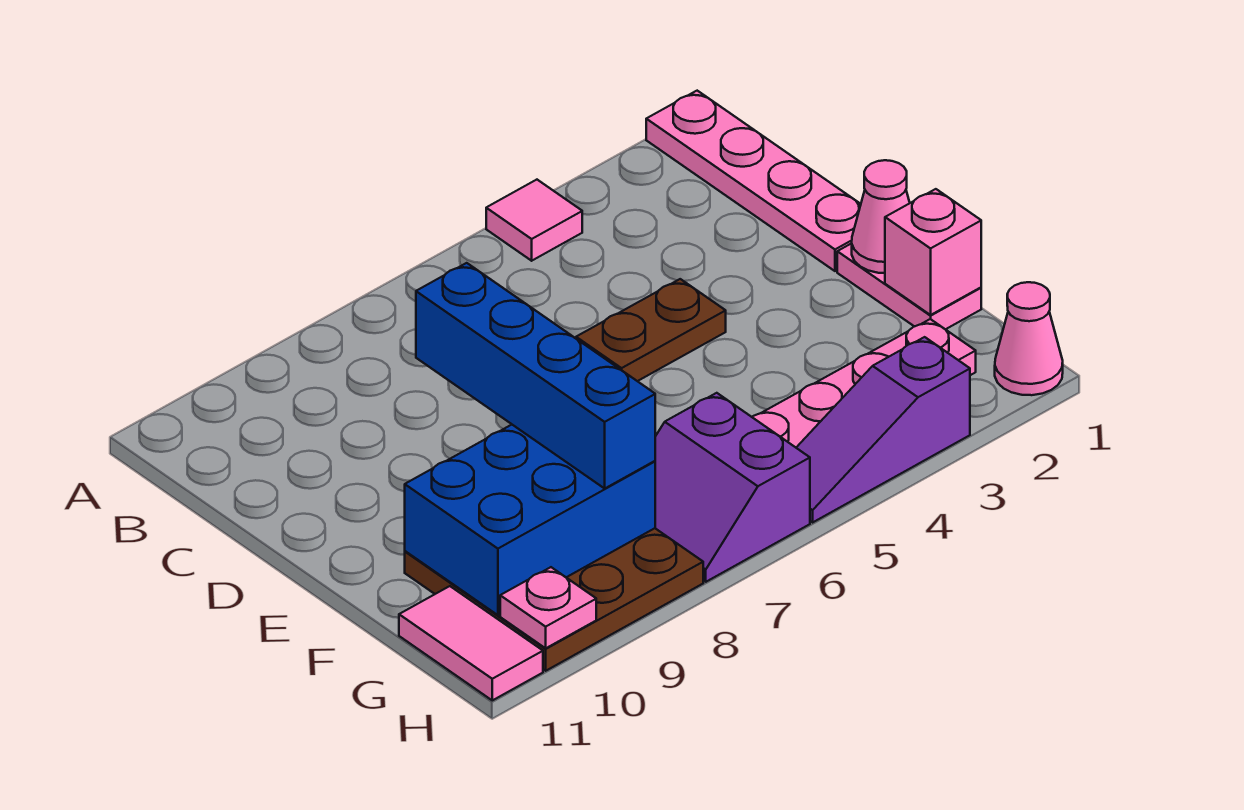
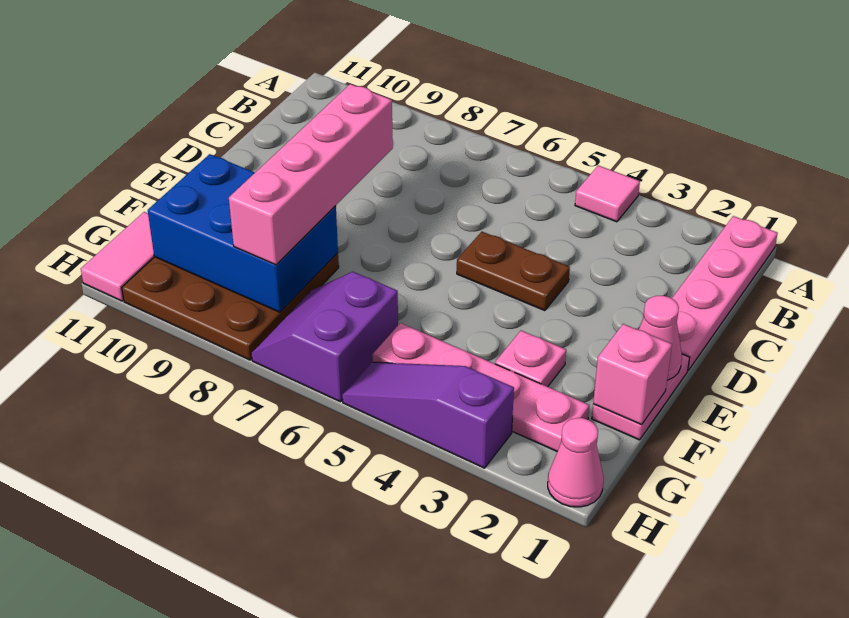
blue 1x4 brick [416,263,655,488] -> pink 1x4 brick [229,84,393,265]
pink 1x1 plate [500,567,596,648] -> pink 1x1 plate moved to [495,331,566,387]

